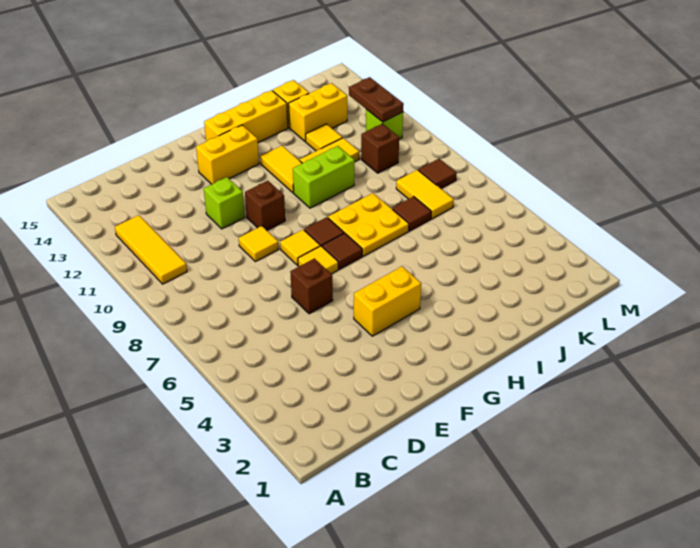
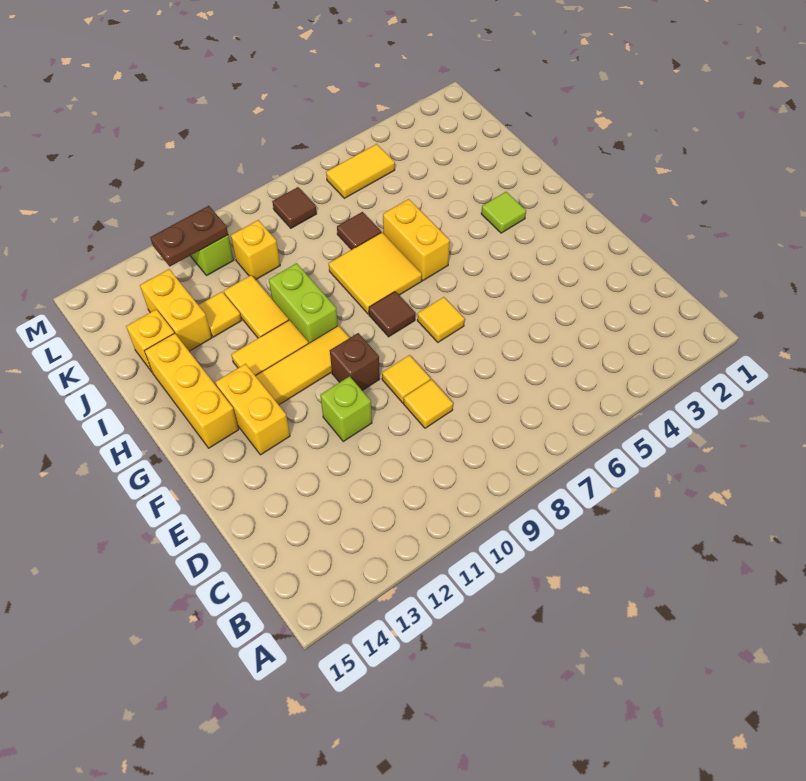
yellow 1x3 tile [115,215,187,284] -> yellow 1x3 tile moved to [256,326,349,405]
brown 1x1 brick [290,258,333,314] -> none
yellow 1x2 brick [354,267,421,336] -> yellow 1x2 brick moved to [383,199,450,281]
yellow 1x1 tile [280,230,320,265] -> yellow 1x1 tile moved to [404,380,453,428]
brown 1x1 tile [322,233,362,269] -> none
none -> lime 1x1 tile [481,192,526,233]
yellow 2x2 plate [328,193,409,256] -> yellow 2x2 tile [329,232,422,314]
yellow 1x2 tile [396,170,454,219] -> yellow 1x2 tile moved to [326,144,395,198]
brown 1x1 brick [361,124,399,173] -> yellow 1x1 brick [231,220,280,280]

